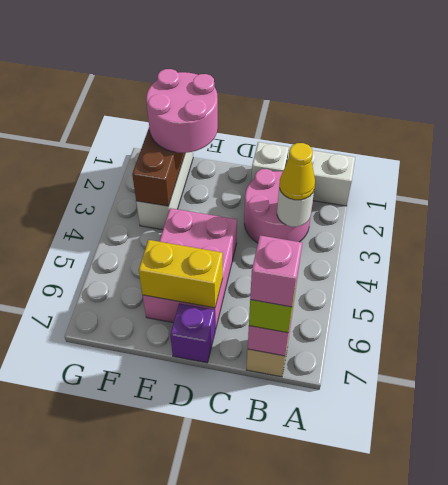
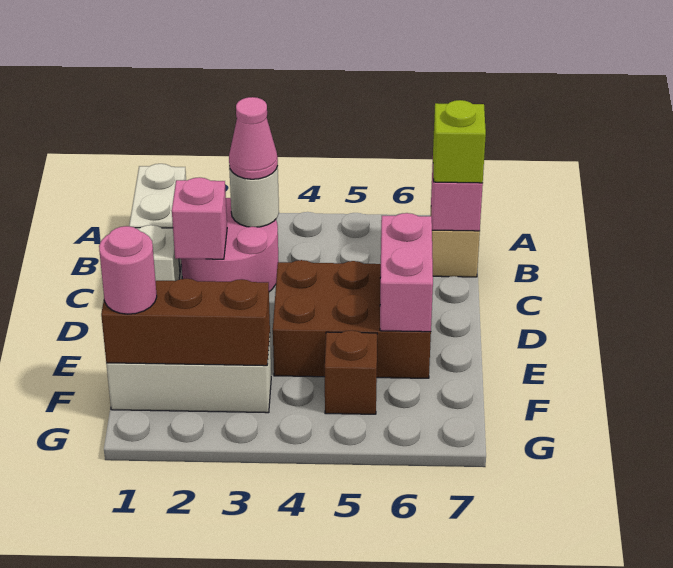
yellow 1x1 cone [279,143,315,200] -> pink 1x1 cone [229,97,278,179]
pink 1x1 brick [250,235,302,307] -> pink 1x1 brick moved to [172,177,227,259]
pink 2x3 brick [143,208,237,330] -> brown 2x3 brick [273,260,431,378]
yellow 1x2 brick [139,240,223,308] -> pink 1x2 brick [380,213,433,332]
purple 1x1 brick [170,303,215,363] -> none
pink 2x2 round brick [146,69,218,153] -> pink 1x1 round brick [99,226,157,314]
none -> brown 1x1 brick [325,330,377,414]

